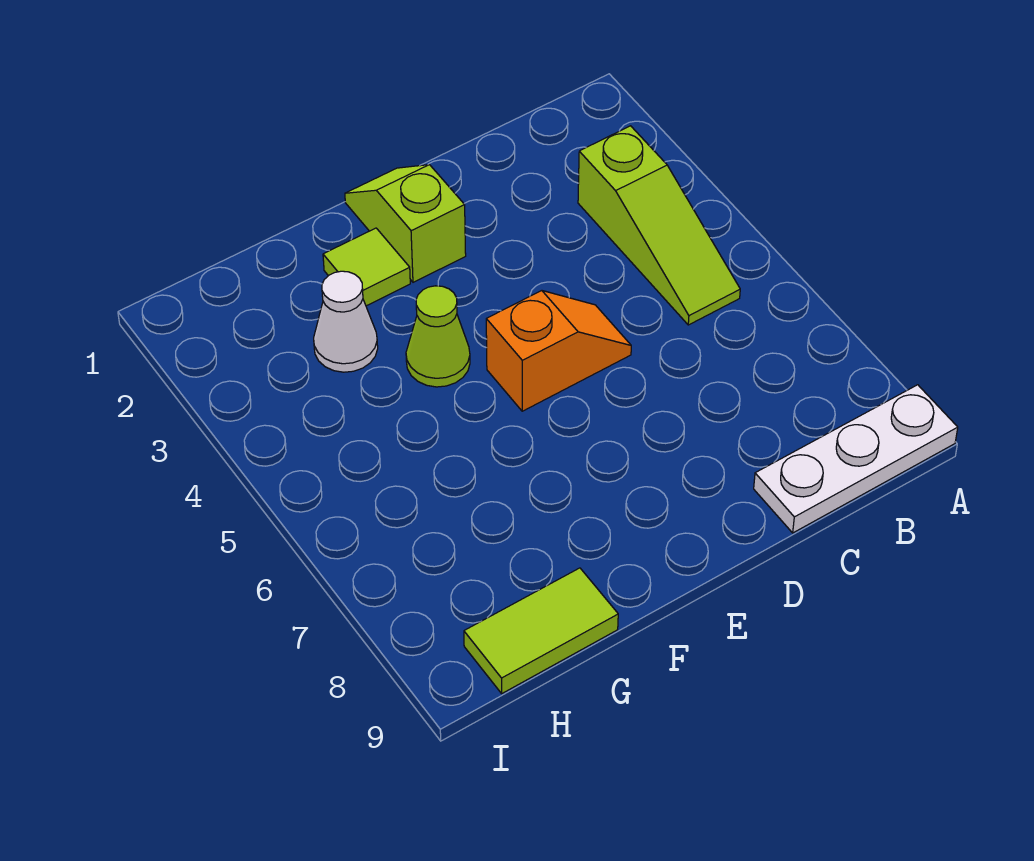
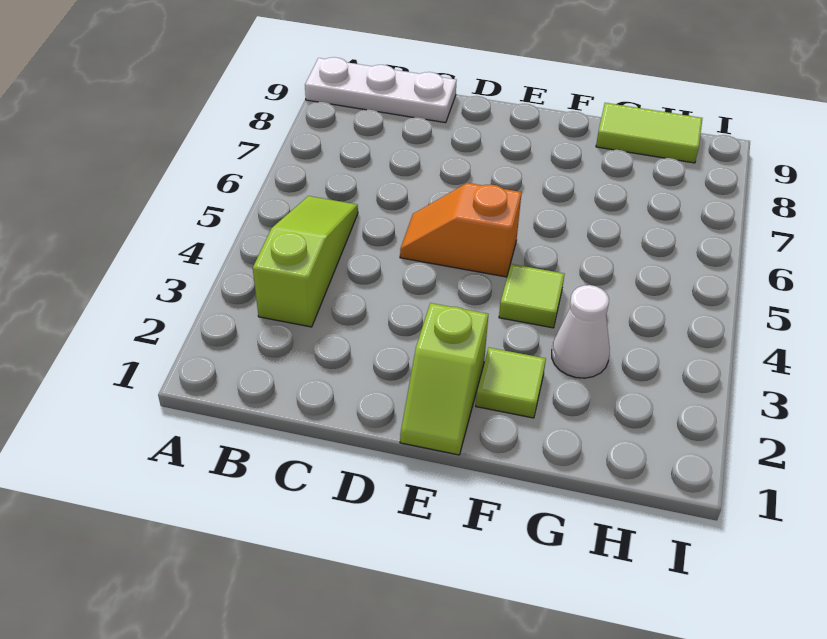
lime 1x1 cone [406,286,470,387] -> lime 1x1 tile [499,264,564,328]

